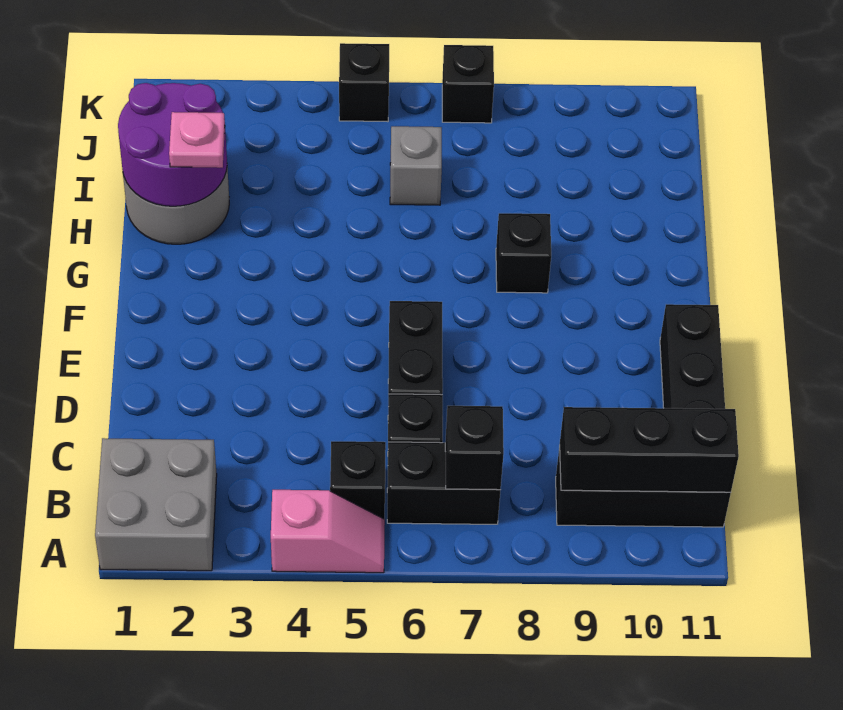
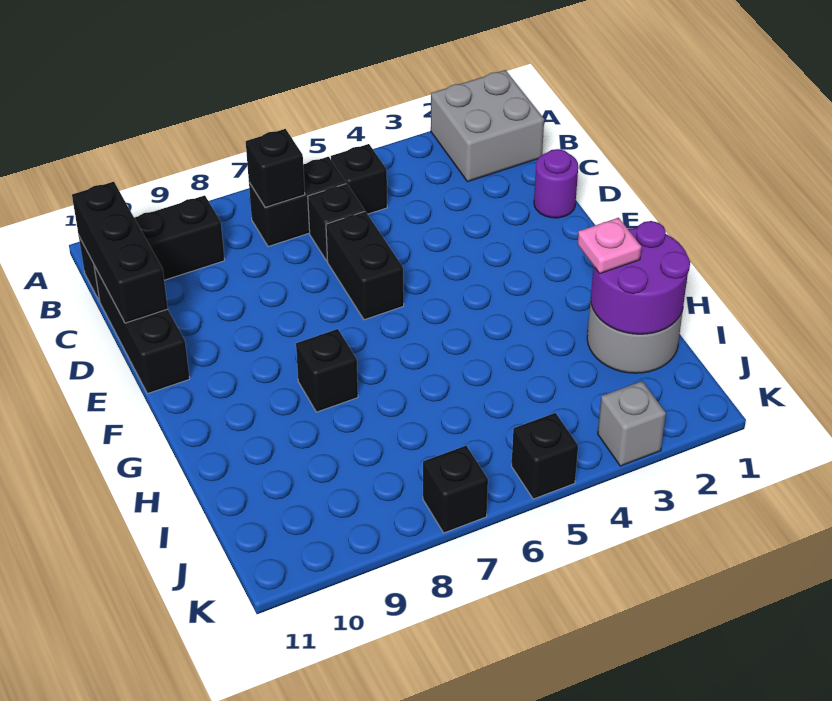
pink 1x2 slope [271,490,385,573] -> none
black 1x3 brick [560,407,739,492] -> black 1x3 brick turned to [72,182,168,323]
none -> purple 1x1 round brick [534,149,578,218]
grey 1x1 brick [390,126,442,205] -> grey 1x1 brick moved to [598,381,666,466]

